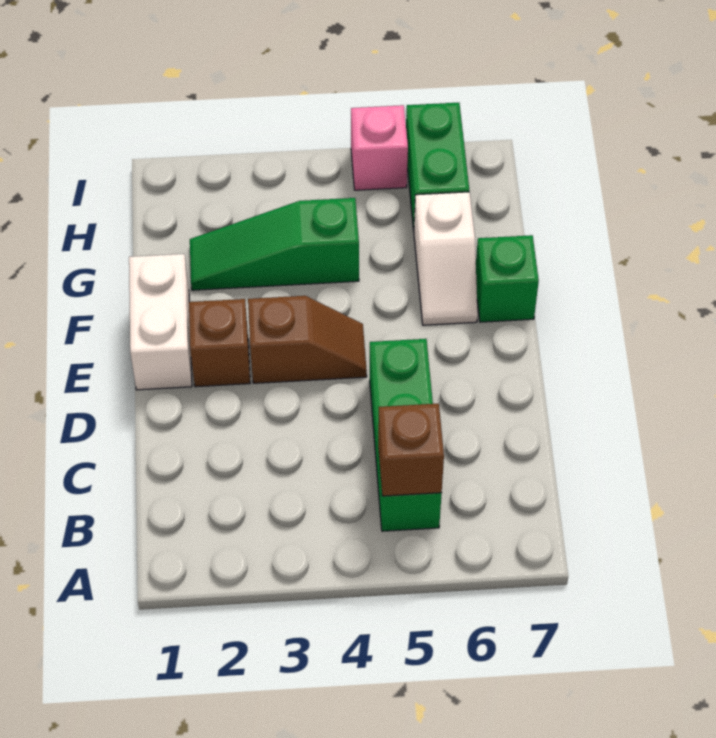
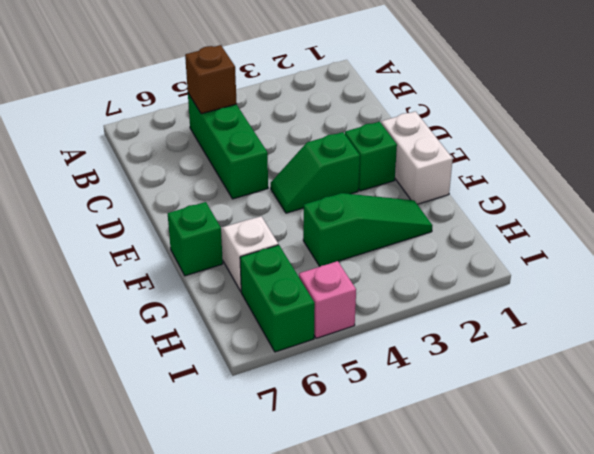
brown 1x1 brick [189,299,250,387] -> green 1x1 brick [345,122,397,191]
brown 1x2 slope [248,296,367,383] -> green 1x2 slope [271,132,360,213]

